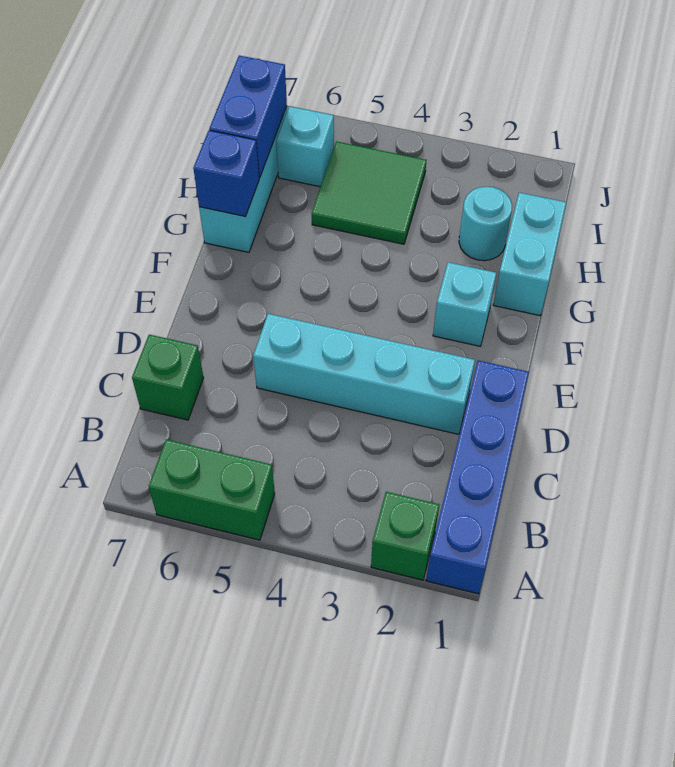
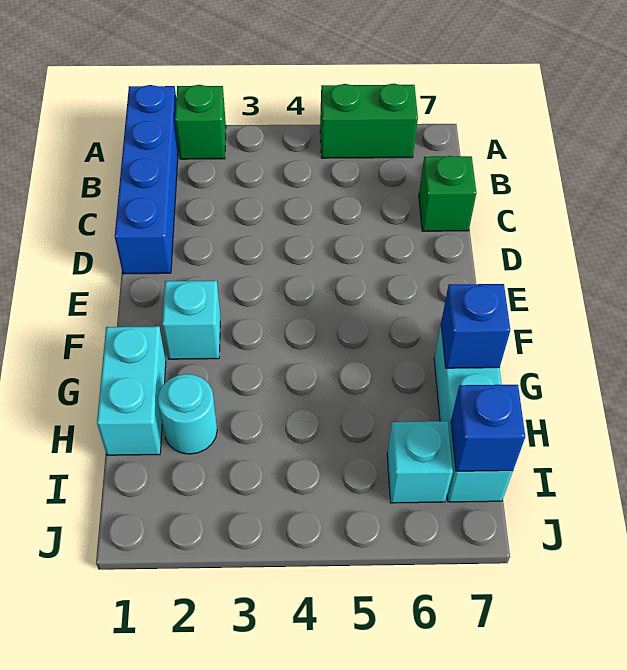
cyan 1x4 brick [253,314,475,434] -> none
green 2x2 tile [312,141,426,244] -> none
blue 1x2 brick [209,56,287,177] -> blue 1x1 brick [451,385,525,471]

